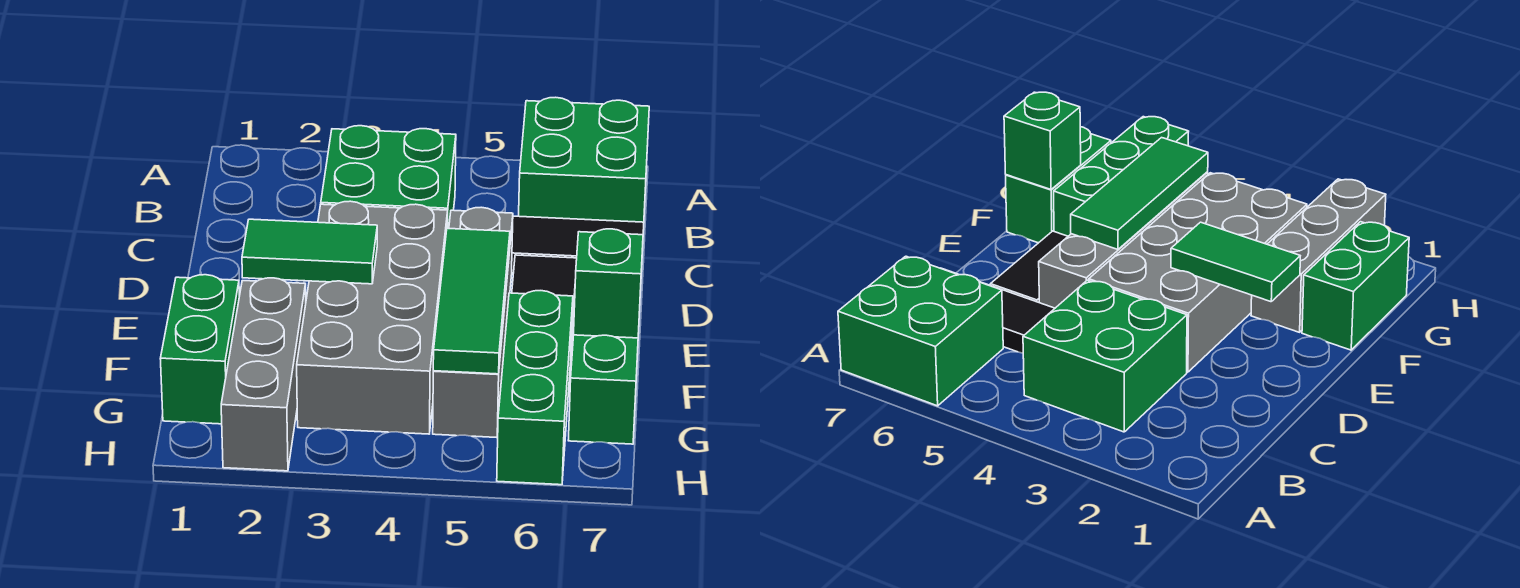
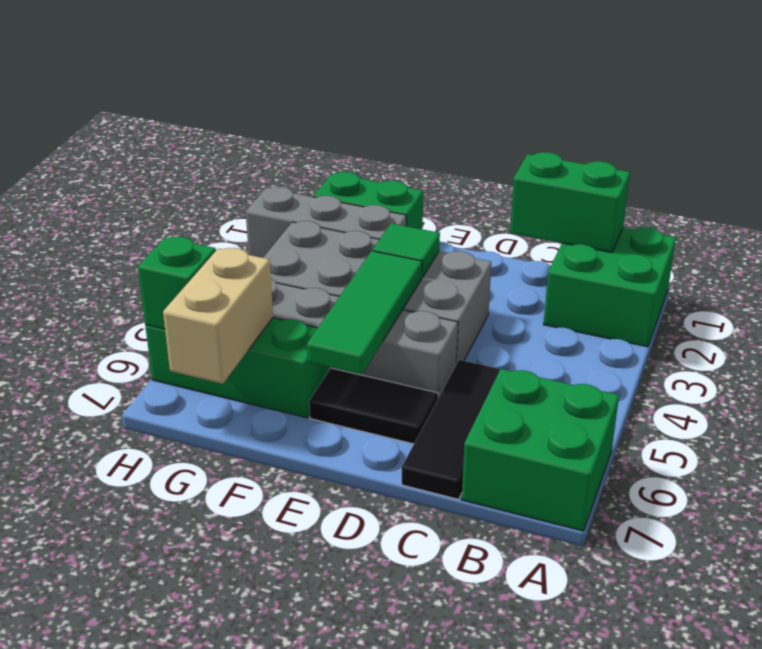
green 2x2 brick [321,126,456,229] -> green 2x2 brick moved to [543,227,676,347]
green 1x2 tile [242,219,377,284] -> green 1x1 tile [373,223,440,278]
green 1x3 tile [433,228,510,374] -> green 1x3 tile turned to [307,251,422,375]
green 1x2 brick [568,335,638,444] -> green 1x2 brick moved to [510,152,630,252]
green 1x1 brick [574,229,643,338] -> green 1x1 brick moved to [138,237,216,329]
none -> tan 1x2 brick [163,248,273,384]

